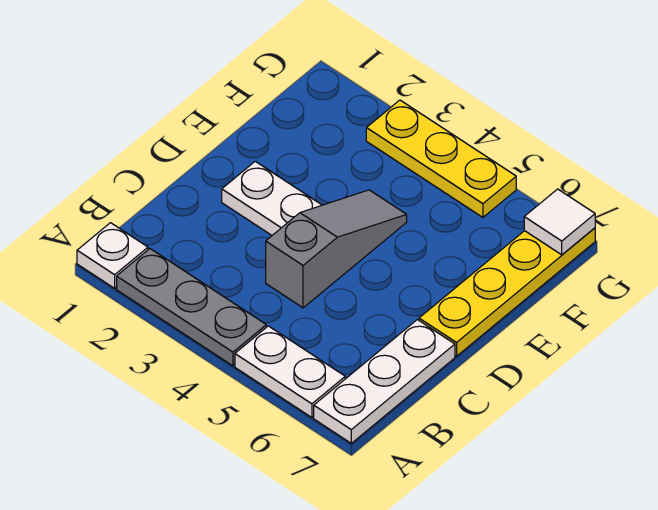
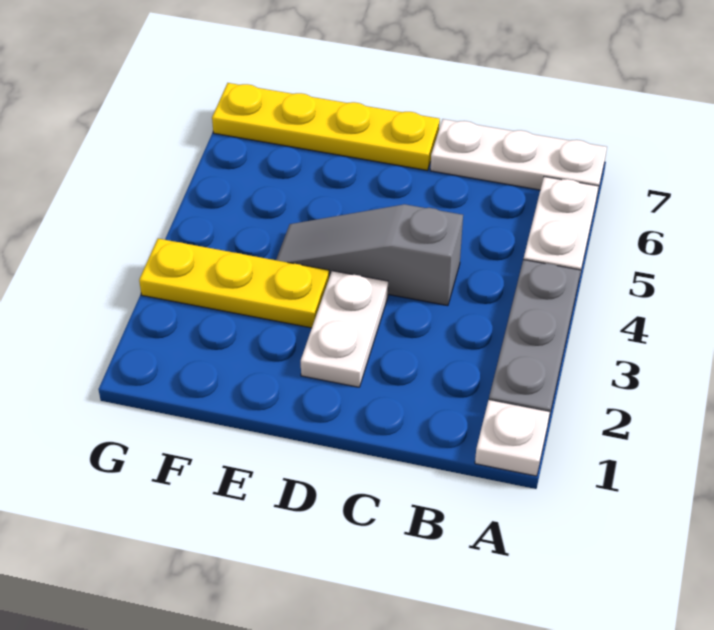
yellow 1x3 plate [366,100,516,217] -> yellow 1x3 plate turned to [139,239,329,328]
white 1x1 tile [524,189,595,255] -> none

